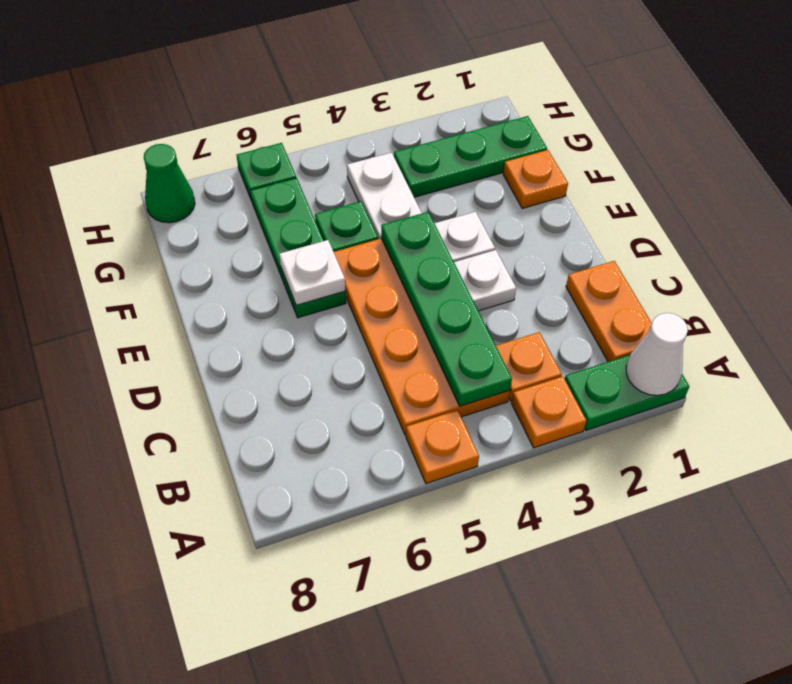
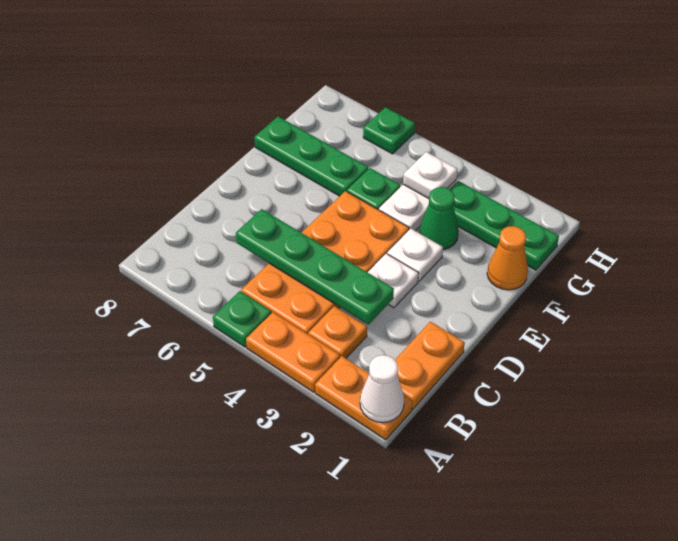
green 1x2 plate [565,355,689,430] -> orange 1x2 plate [315,356,413,440]
orange 1x1 plate [512,376,586,448] -> orange 1x2 plate [246,312,340,392]
orange 1x1 plate [406,410,479,484] -> green 1x1 plate [213,291,271,347]
green 1x4 plate [381,212,512,406] -> green 1x4 plate turned to [236,209,394,324]
green 1x3 plate [251,178,346,318] -> green 1x3 plate turned to [254,117,368,196]
white 1x1 plate [279,240,345,305] -> white 1x1 plate moved to [403,152,457,199]
orange 1x1 plate [503,150,568,208] -> orange 1x1 cone [487,226,528,290]
green 1x1 cone [144,144,195,223] -> green 1x1 cone moved to [419,187,459,250]

